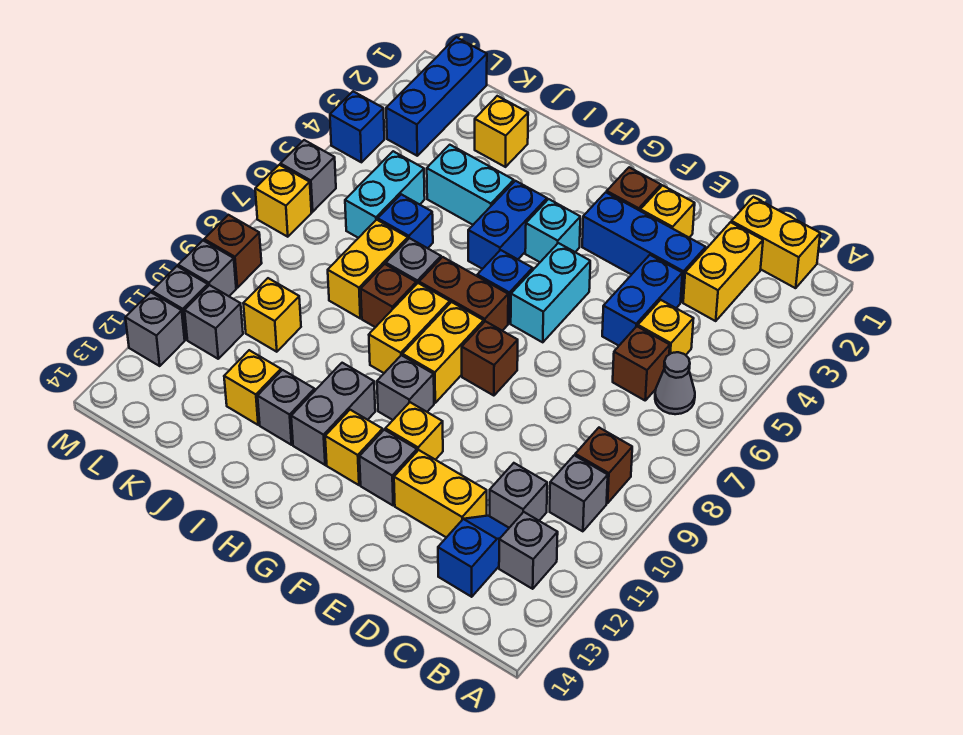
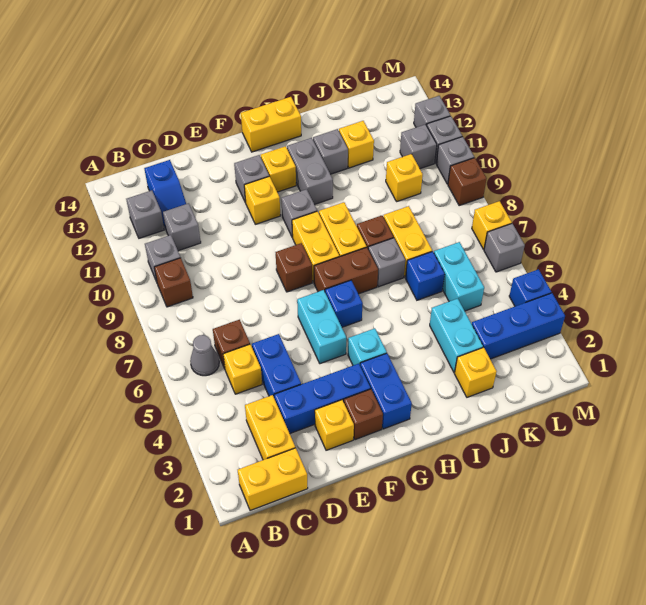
yellow 1x2 brick [394,450,487,537] -> yellow 1x2 brick moved to [241,97,301,152]
blue 1x2 brick [468,181,547,269] -> blue 1x2 brick moved to [360,353,412,429]
cyan 1x2 brick [427,145,514,225] -> cyan 1x2 brick turned to [430,299,483,372]
blue 1x3 brick [386,37,487,156] -> blue 1x3 brick turned to [472,293,565,359]

